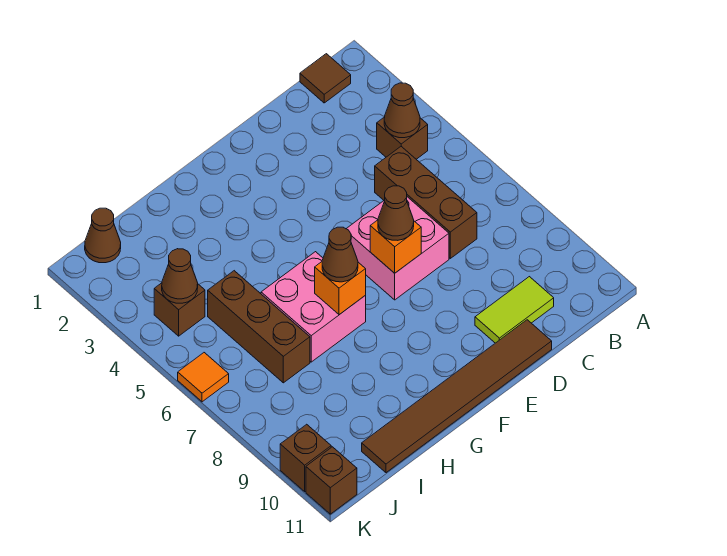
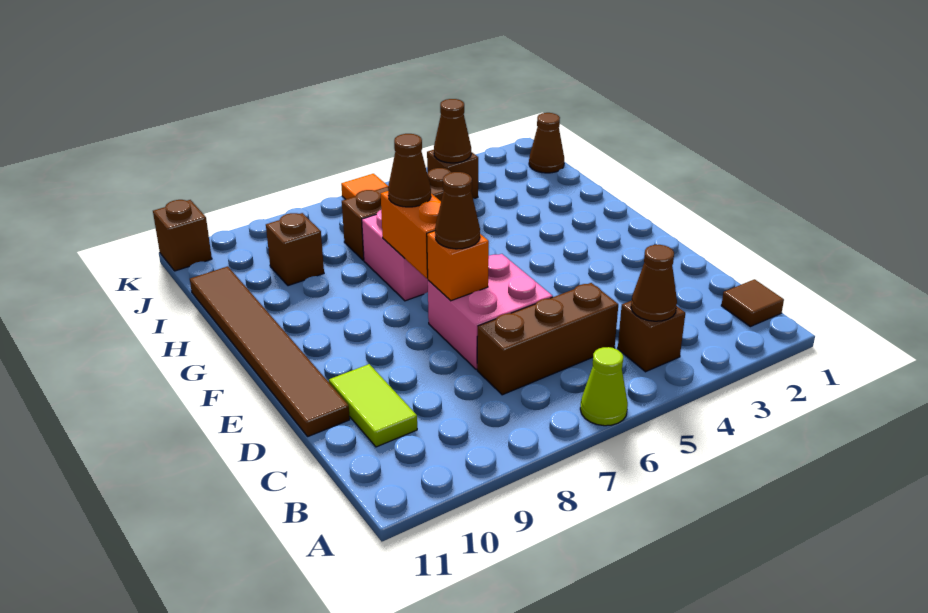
none -> lime 1x1 cone [580,347,628,426]
orange 1x1 brick [315,262,366,315] -> orange 1x2 brick [381,191,441,278]
brown 1x1 brick [280,424,331,491] -> brown 1x1 brick moved to [266,213,324,286]

